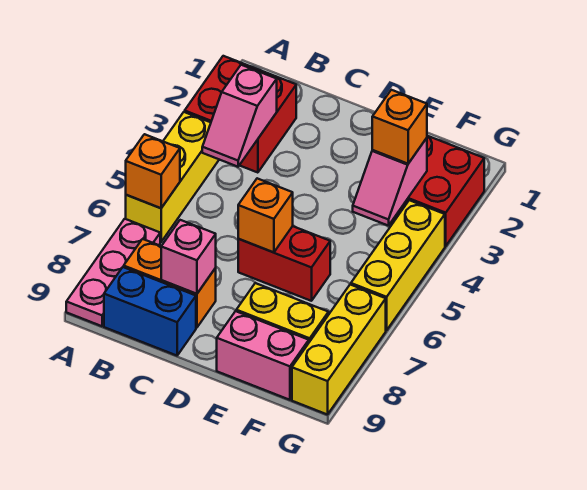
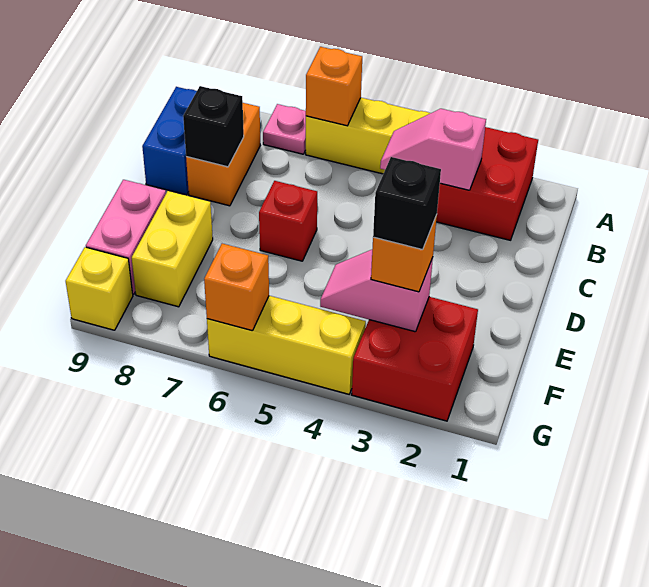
pink 1x3 plate [66,219,160,326] -> pink 1x1 plate [263,104,306,154]
pink 1x1 brick [161,220,216,294] -> black 1x1 brick [183,86,244,167]
red 1x2 brick [238,226,330,301] -> red 1x1 brick [259,181,317,261]
orange 1x1 brick [238,178,293,252] -> orange 1x1 brick moved to [204,244,269,331]
none -> black 1x1 brick [373,157,441,250]
yellow 1x3 brick [292,285,386,415] -> yellow 1x1 brick [66,247,133,330]

